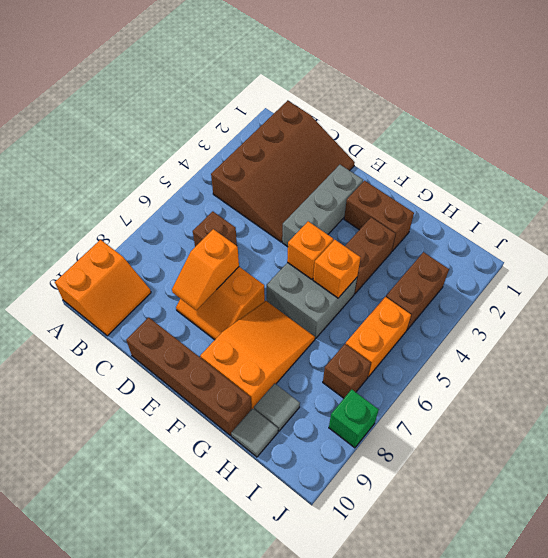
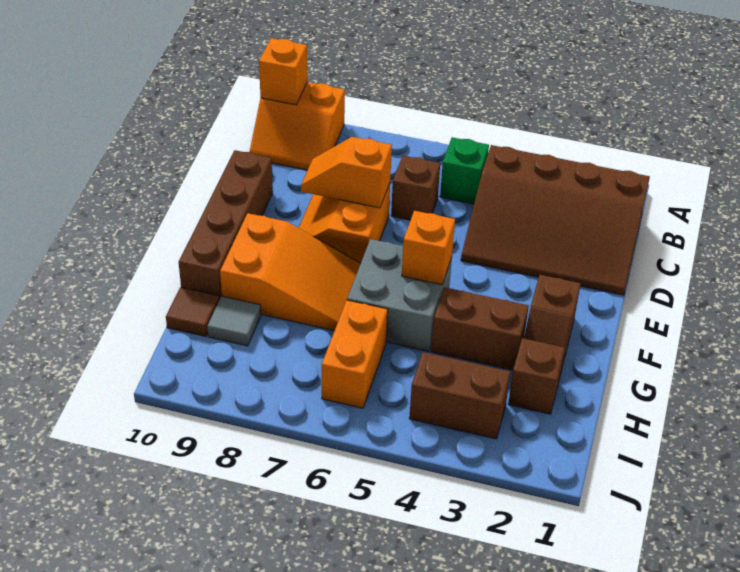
grey 1x3 brick [282,165,363,247] -> none
brown 1x2 brick [344,181,414,251] -> brown 1x2 slope [524,275,581,375]
orange 1x1 brick [313,240,361,298] -> orange 1x1 brick moved to [259,38,307,105]
grey 1x1 tile [231,408,278,457] -> brown 1x1 tile [166,287,219,336]
orange 1x2 brick [346,297,411,377] -> orange 1x2 brick turned to [322,300,388,408]
brown 1x1 brick [323,344,371,398] -> brown 1x1 brick moved to [508,338,564,414]
green 1x1 brick [329,389,379,448] -> green 1x1 brick moved to [440,137,489,204]

